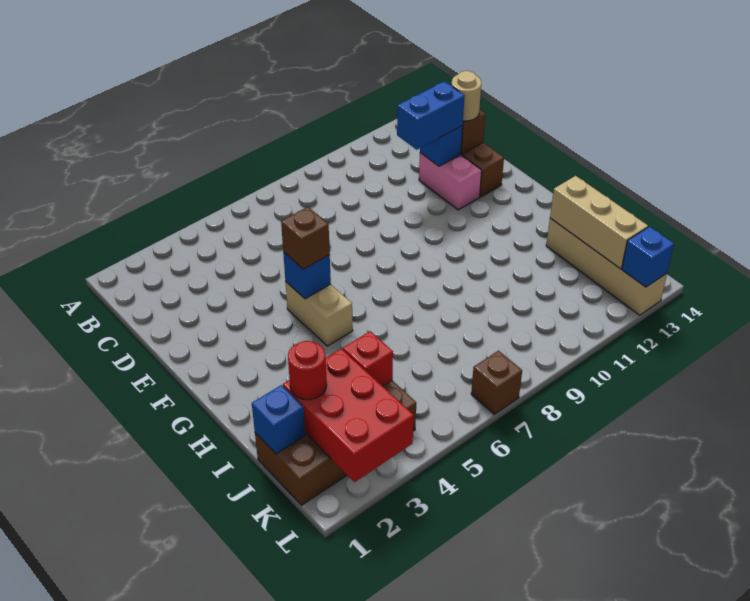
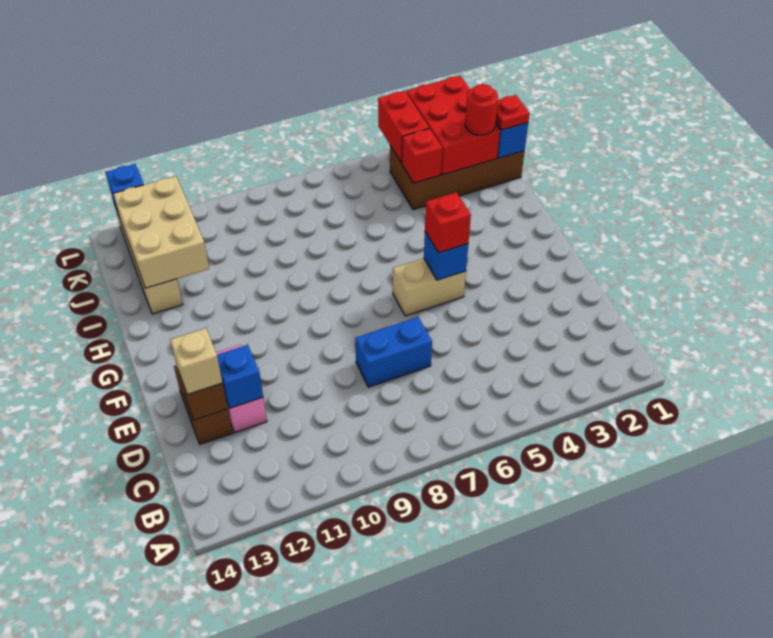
blue 1x2 brick [397,81,465,150] -> blue 1x2 brick moved to [355,317,432,387]
tan 1x1 round brick [452,71,481,121] -> tan 1x1 brick [170,328,222,395]
tan 1x2 brick [286,282,353,346] -> tan 1x2 brick turned to [393,258,466,316]
brown 1x1 brick [281,207,330,269] -> red 1x1 brick [425,192,471,253]
tan 1x3 brick [550,176,648,269] -> tan 2x3 brick [113,176,209,288]
none -> red 1x1 plate [495,95,530,130]
none -> red 1x2 brick [378,91,429,163]
brown 1x1 brick [471,351,522,414] -> none

